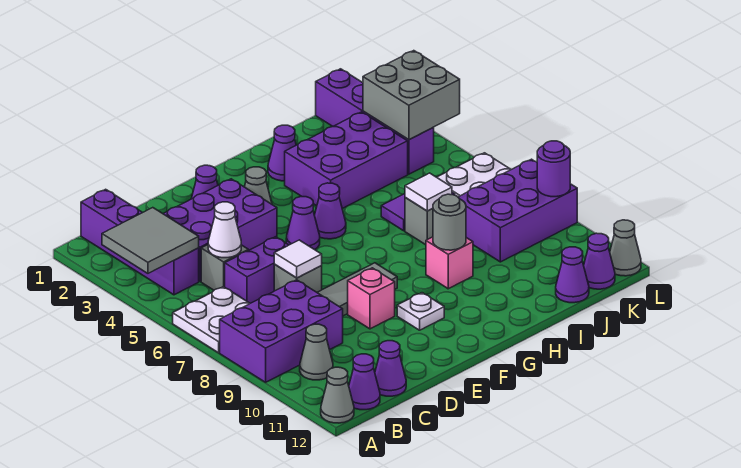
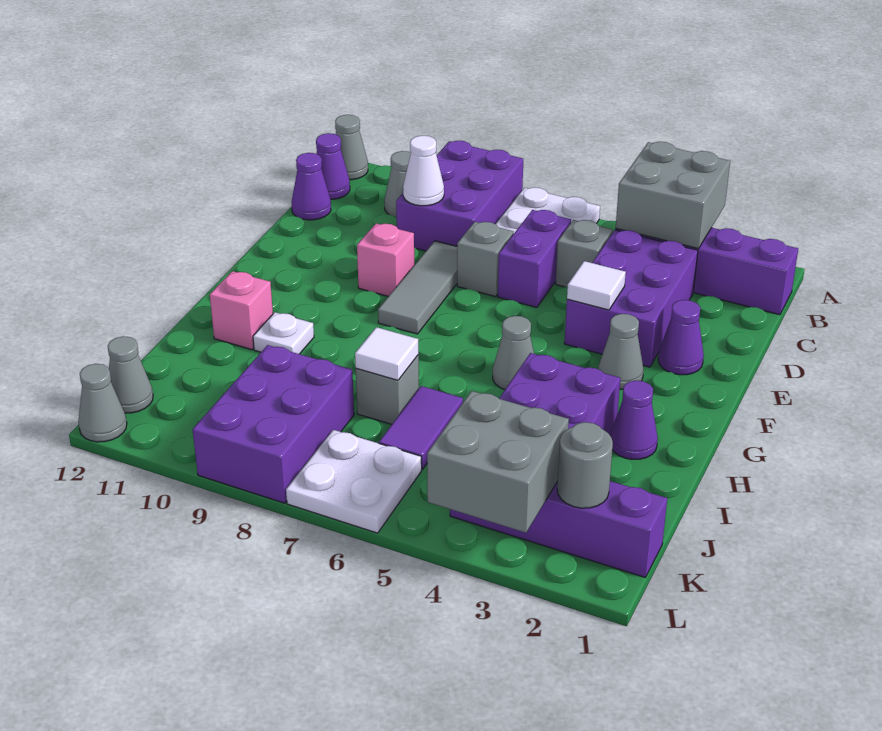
grey 2x2 tile [102,208,199,273] -> grey 2x2 brick [616,142,730,249]
white 1x1 cone [208,202,241,258] -> white 1x1 cone moved to [403,136,444,206]
white 1x1 tile [274,240,322,278] -> white 1x1 tile moved to [567,261,626,310]
purple 1x1 cone [286,197,320,250] -> none
white 1x1 plate [397,293,444,330] -> white 1x1 plate moved to [253,312,314,354]
purple 1x1 cone [314,183,346,239] -> grey 1x1 cone [493,316,534,390]
pink 1x1 brick [426,237,473,289] -> pink 1x1 brick moved to [210,271,273,350]
grey 1x1 round brick [433,194,466,250] -> grey 1x1 round brick moved to [557,422,613,508]
purple 1x1 cone [556,247,589,303] -> none
purple 1x1 cone [584,233,615,289] -> grey 1x1 cone [108,336,153,413]
purple 1x1 round brick [537,141,570,197] -> none

